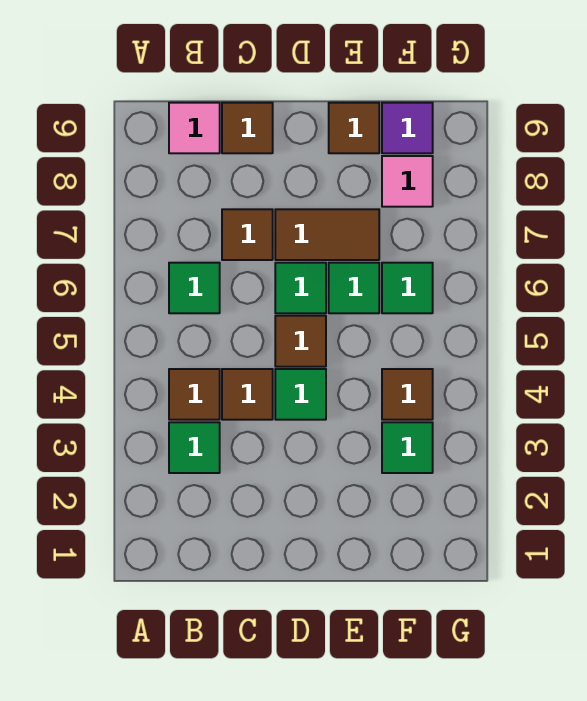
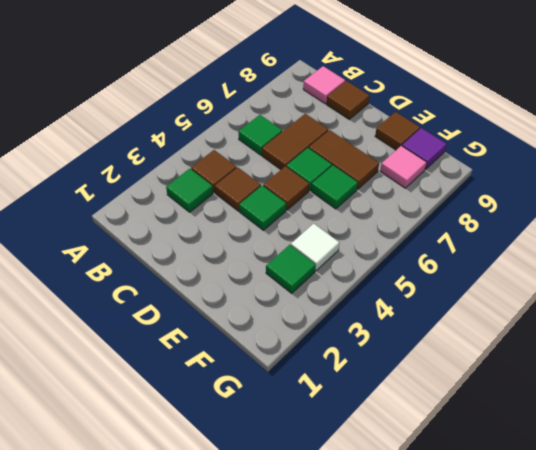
brown 1x1 tile [222,209,273,260] -> brown 1x2 tile [262,114,328,169]
brown 1x1 tile [382,369,433,420] -> white 1x1 tile [291,223,339,271]
green 1x1 tile [382,263,433,313] -> none

